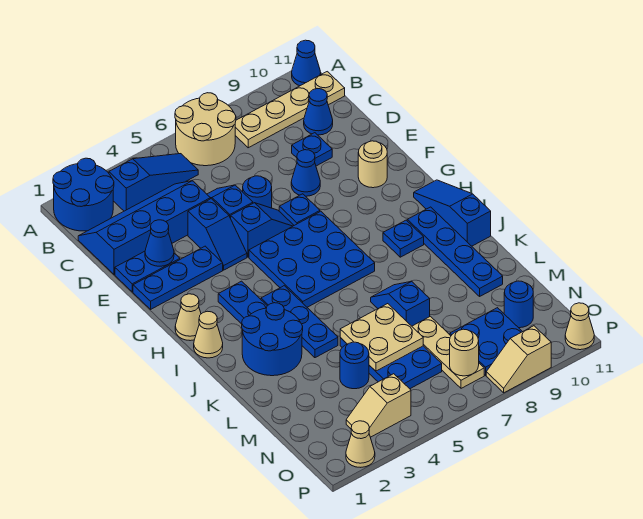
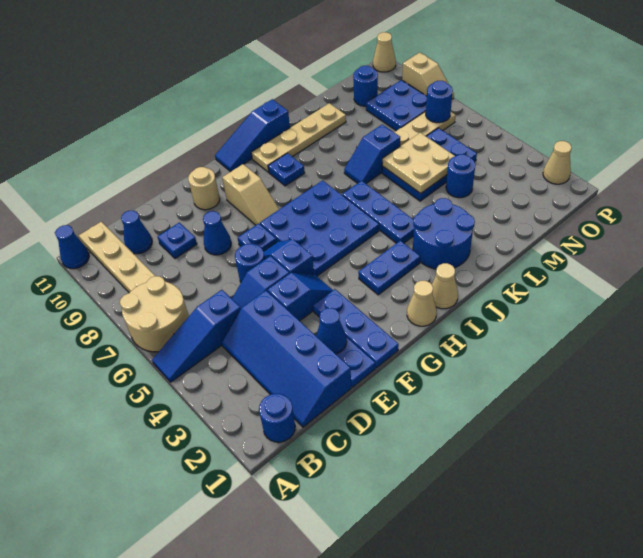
blue 2x2 round brick [53,158,114,231] -> blue 1x1 round brick [259,394,295,442]
blue 1x3 slope [109,154,198,211] -> blue 1x3 slope turned to [152,290,241,382]
blue 1x3 plate [261,286,338,358] -> blue 1x3 plate turned to [342,181,414,243]
blue 1x4 plate [407,207,503,296] -> tan 1x4 plate [251,103,346,172]
tan 1x2 slope [346,374,411,437] -> tan 1x2 slope moved to [222,164,279,225]
tan 1x1 round brick [450,329,479,376] -> blue 1x1 round brick [426,81,453,123]

